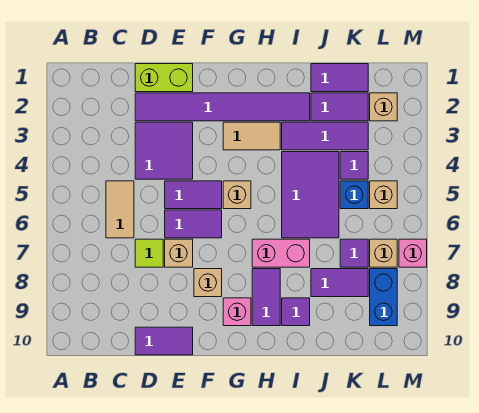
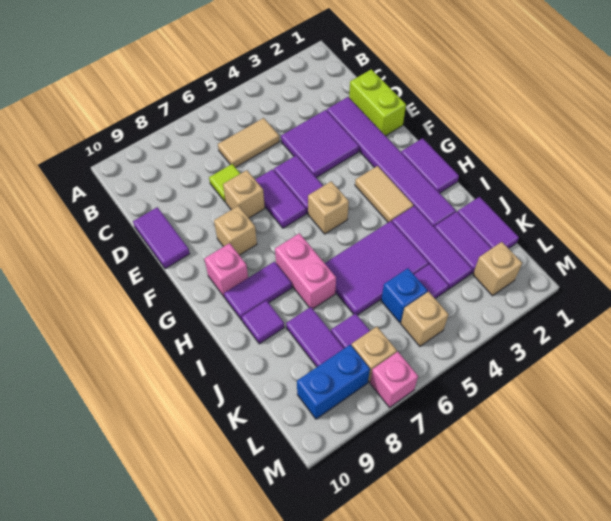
none -> purple 1x2 tile [401,138,459,193]

